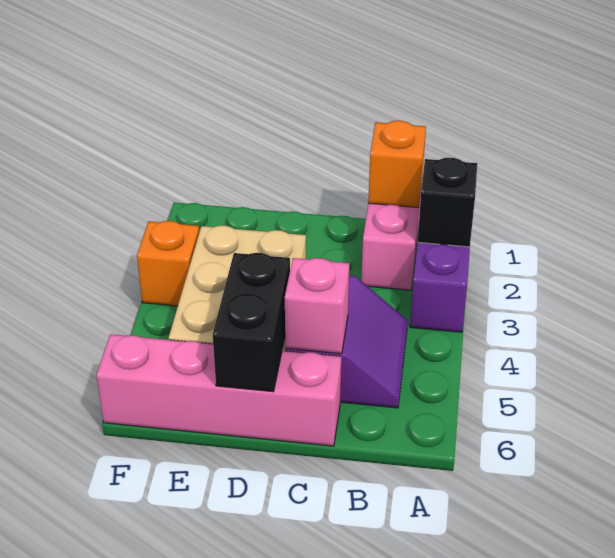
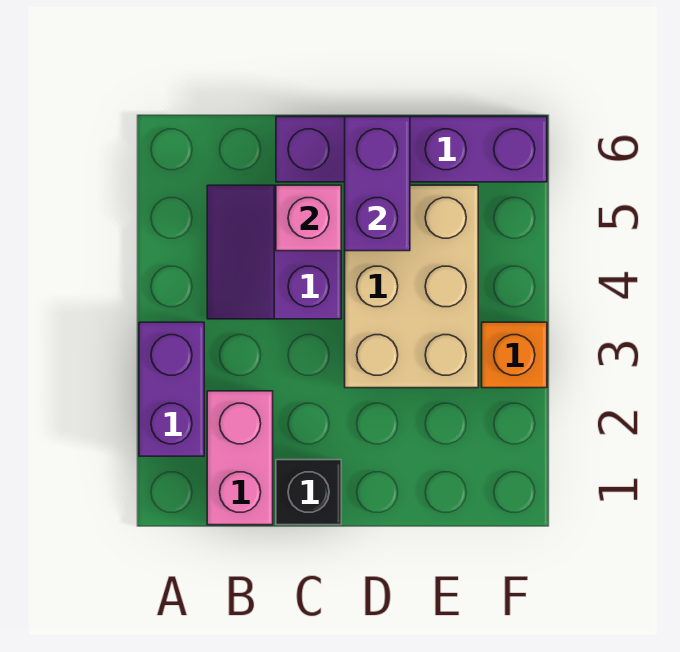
black 1x1 brick [418,158,477,247] -> black 1x1 brick moved to [276,460,341,525]
orange 1x1 brick [368,121,426,208] -> none
pink 1x4 brick [96,334,341,446] -> purple 1x4 brick [276,117,547,182]
black 1x2 brick [213,253,290,392] -> purple 1x2 brick [345,117,410,251]

